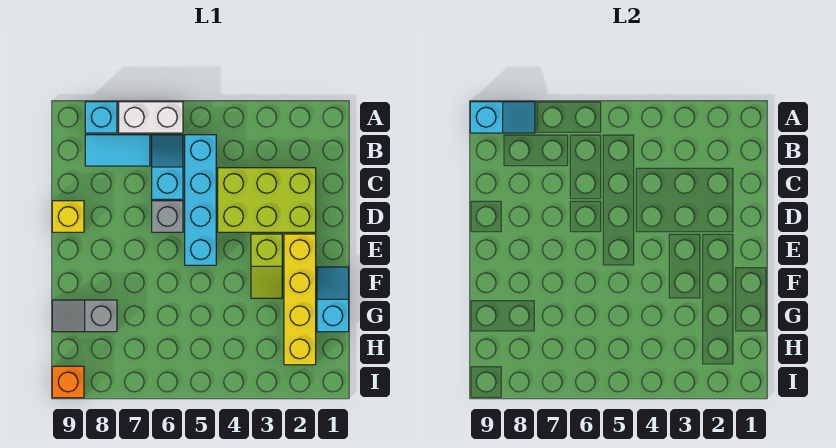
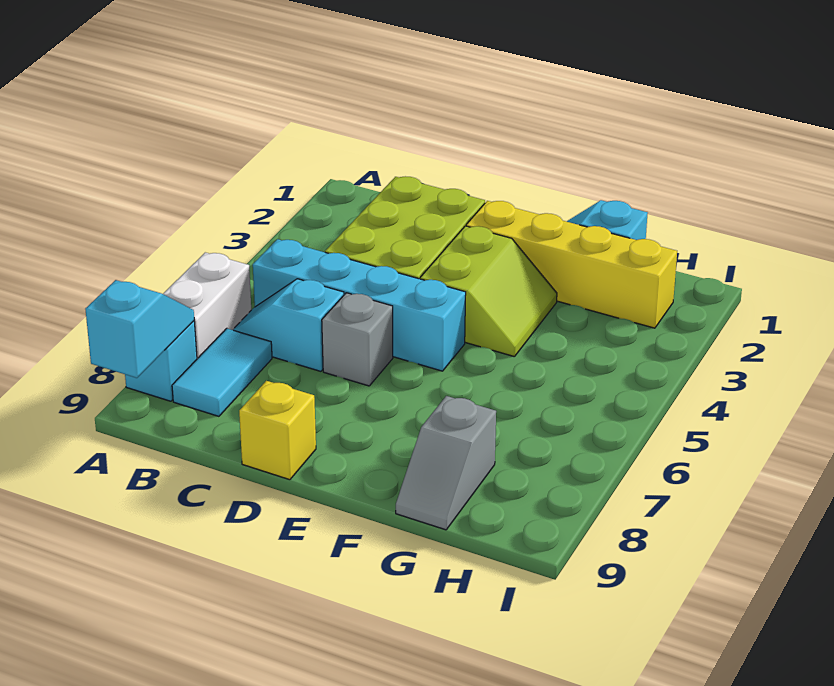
lime 1x2 slope [251,234,282,298] -> lime 2x2 slope [420,226,557,357]
orange 1x1 brick [52,366,84,398] -> none

